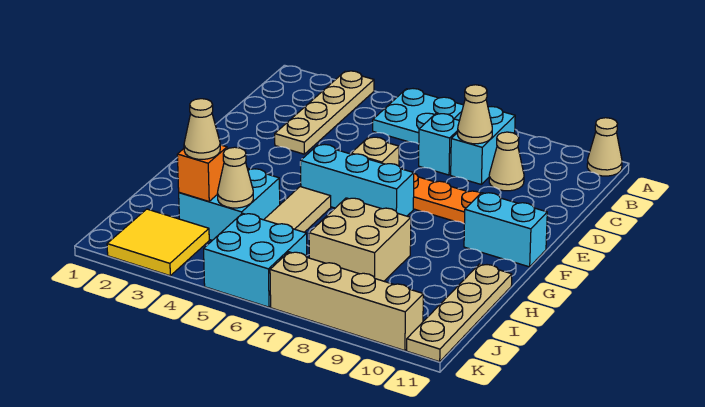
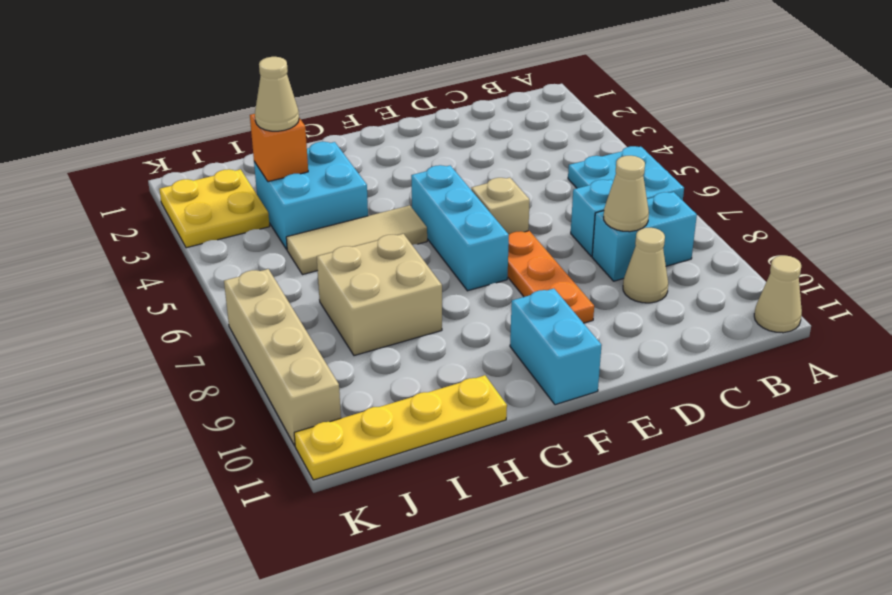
tan 1x4 plate [275,71,374,154] -> none
tan 1x4 plate [407,264,512,362] -> yellow 1x4 plate [294,375,507,480]
tan 1x1 cone [217,147,253,208] -> none
yellow 2x2 tile [107,209,209,276] -> yellow 2x2 plate [159,169,270,248]
cyan 2x2 brick [204,213,307,307] -> none

